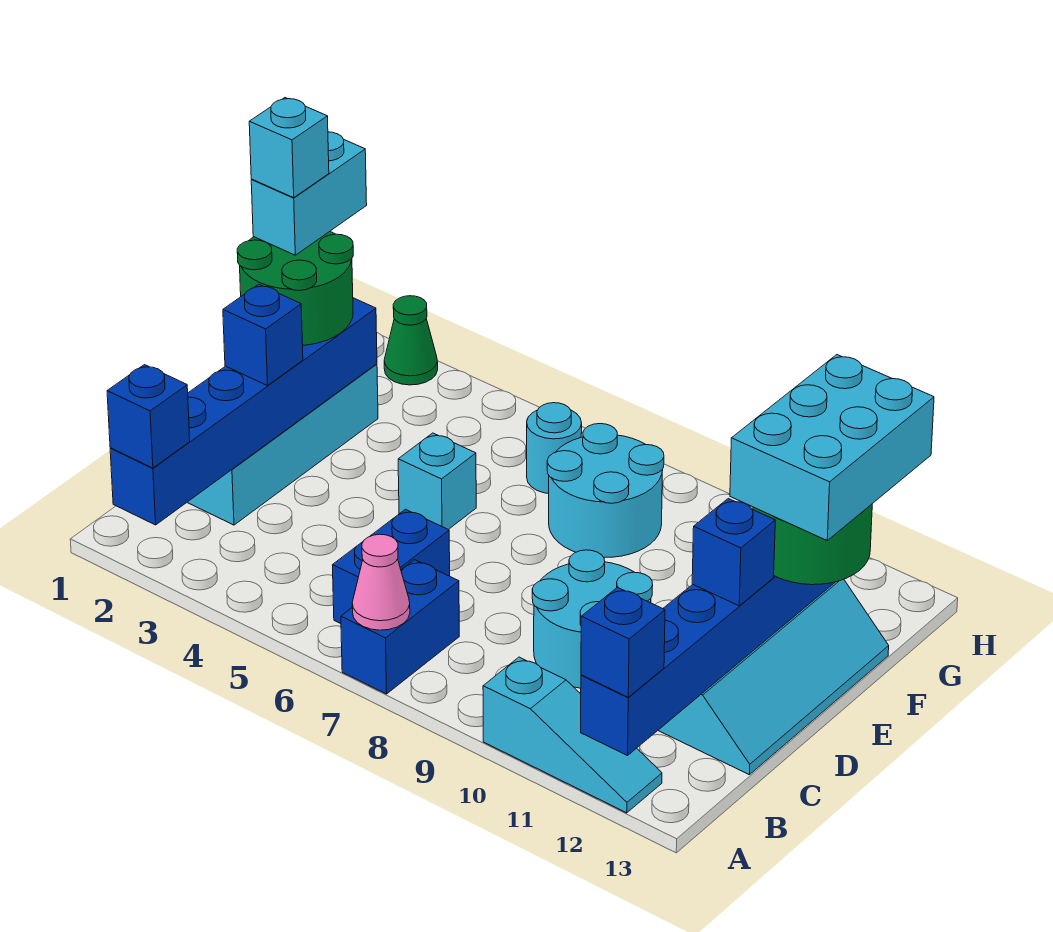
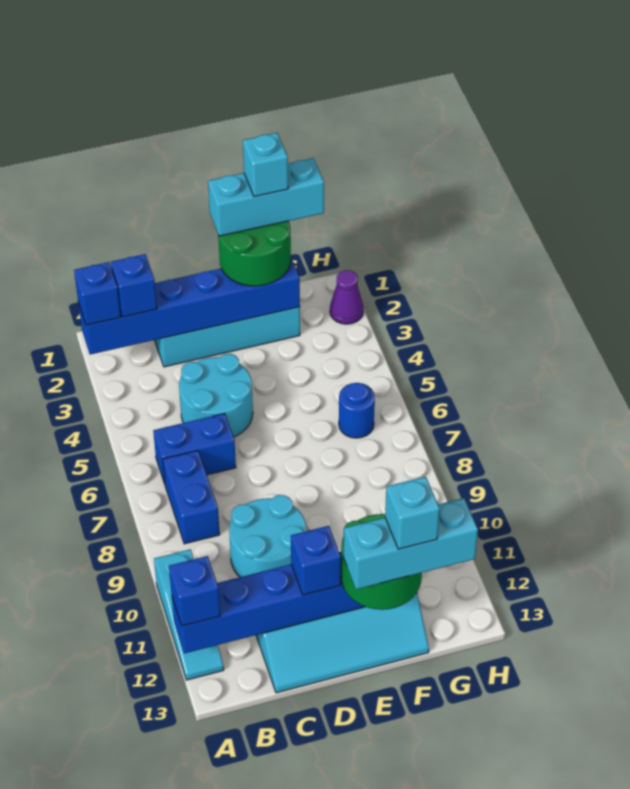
blue 1x2 brick [341,560,459,694] -> blue 1x2 brick turned to [163,451,220,544]
pink 1x1 cone [352,534,410,630] -> none
blue 1x1 brick [223,284,303,386] -> blue 1x1 brick moved to [111,254,157,317]
cyan 1x1 brick [398,433,476,530] -> cyan 1x1 brick moved to [385,477,440,549]
cyan 2x3 brick [730,355,934,540] -> cyan 1x3 brick [344,498,478,589]
cyan 1x2 brick [251,132,367,255] -> cyan 1x3 brick [208,158,324,236]
cyan 2x2 round brick [547,424,664,558] -> cyan 2x2 round brick moved to [179,354,253,437]
cyan 1x1 round brick [527,403,582,493] -> blue 1x1 round brick [339,383,375,438]
green 1x1 cone [384,296,438,385] -> purple 1x1 cone [330,270,364,324]

